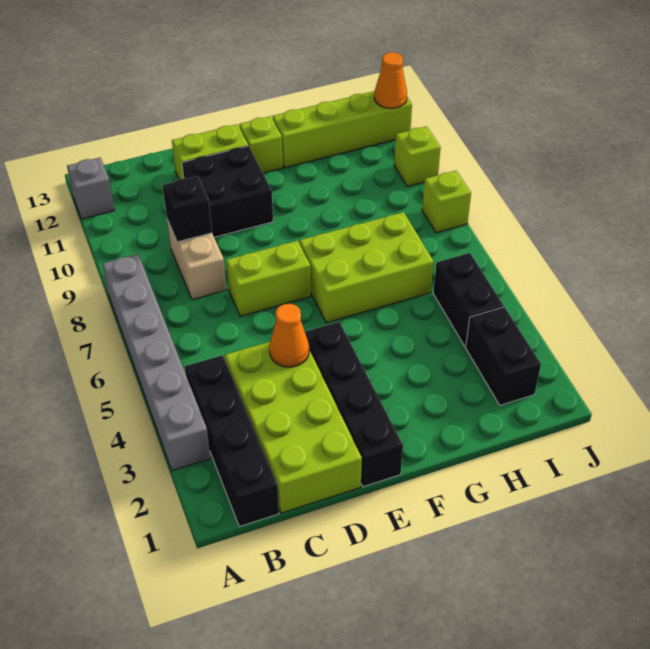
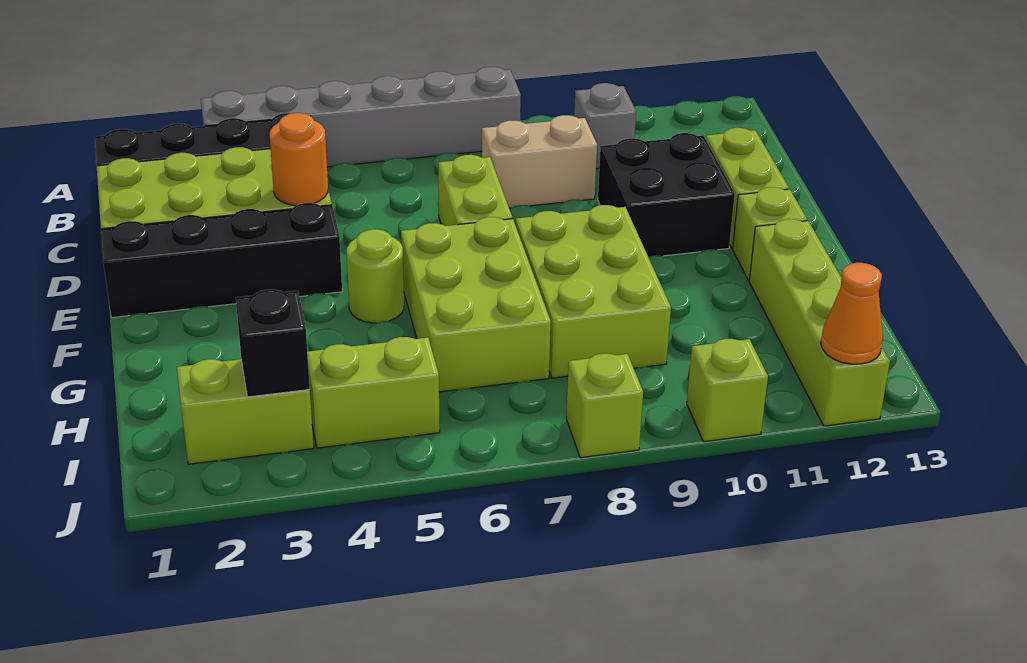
grey 1x1 brick [67,158,115,219] -> grey 1x1 brick moved to [574,83,636,169]
black 1x1 brick [163,176,212,242] -> black 1x1 brick moved to [236,289,310,397]
orange 1x1 cone [269,304,309,367] -> orange 1x1 round brick [270,113,328,206]
none -> lime 1x1 round brick [347,229,404,323]
none -> lime 2x3 brick [516,205,671,378]
black 1x2 brick [466,307,541,405] -> lime 1x2 brick [177,359,314,464]
black 1x2 brick [433,253,504,347] -> lime 1x2 brick [307,337,440,448]

